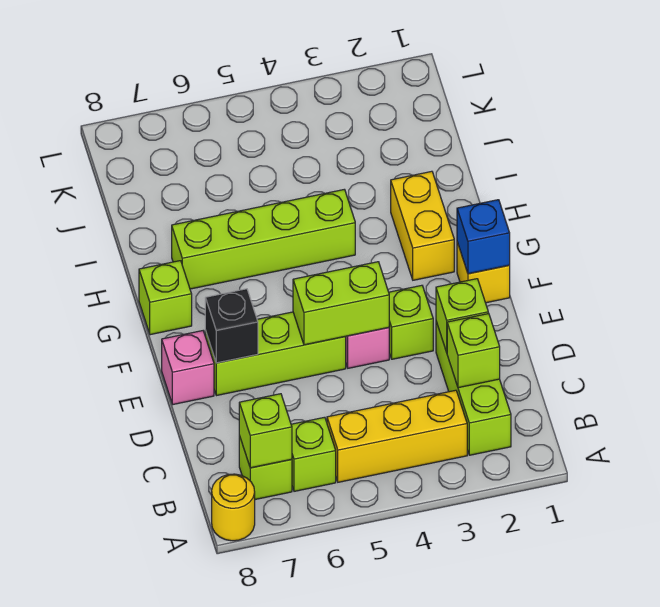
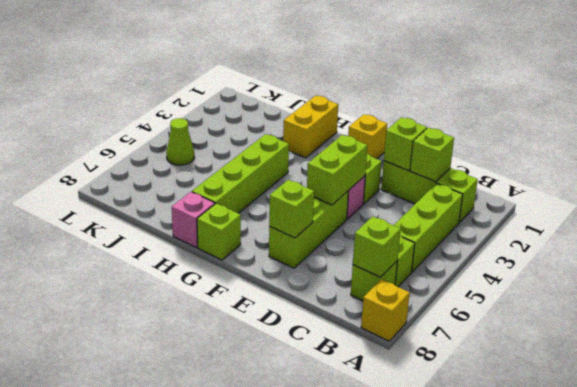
yellow 1x1 round brick [212,474,255,541] -> yellow 1x1 brick [361,279,410,341]
yellow 1x3 brick [327,390,467,482] -> lime 1x3 brick [394,183,463,272]
black 1x1 brick [205,289,258,363] -> lime 1x1 brick [269,180,314,238]
pink 1x1 brick [162,331,214,404] -> pink 1x1 brick moved to [172,192,215,248]
blue 1x1 brick [457,200,510,274] -> none
yellow 1x2 brick [391,171,454,280] -> yellow 1x2 brick turned to [283,96,338,158]
none -> lime 1x1 cone [166,118,194,165]

